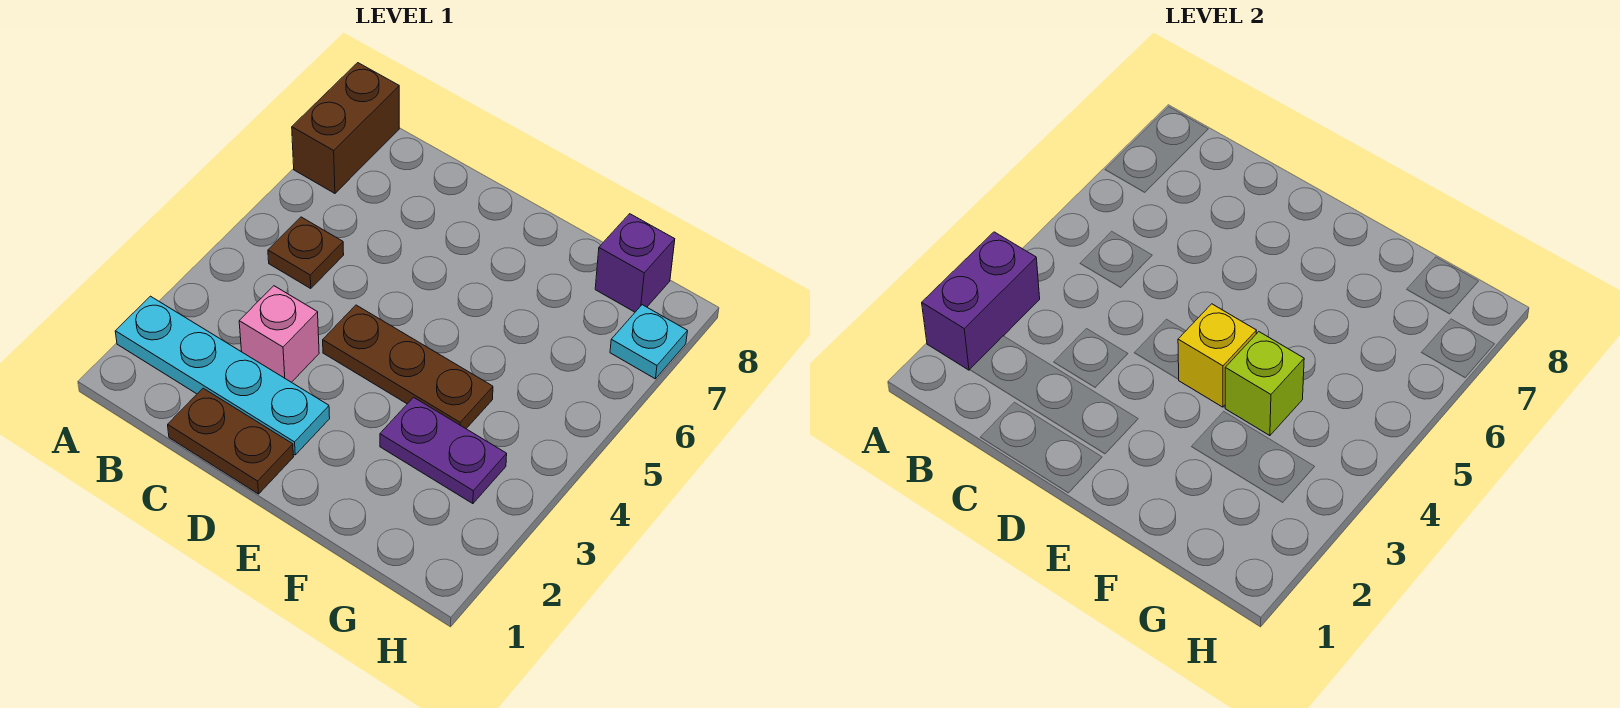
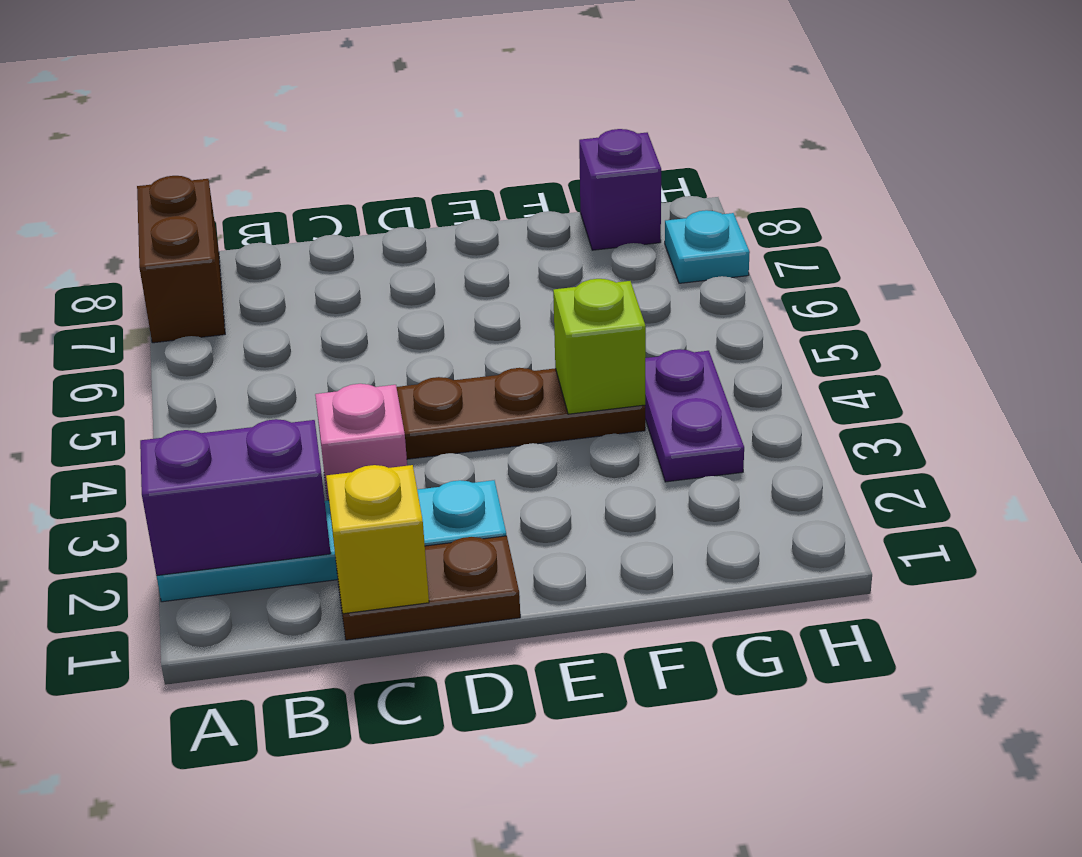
purple 1x2 brick [922,232,1040,370] -> purple 1x2 brick turned to [140,419,331,576]
brown 1x1 plate [268,217,344,289] -> none
yellow 1x1 brick [1178,304,1257,407] -> yellow 1x1 brick moved to [326,465,429,614]
purple 1x2 plate [380,397,507,504] -> purple 1x2 plate turned to [645,349,744,482]

